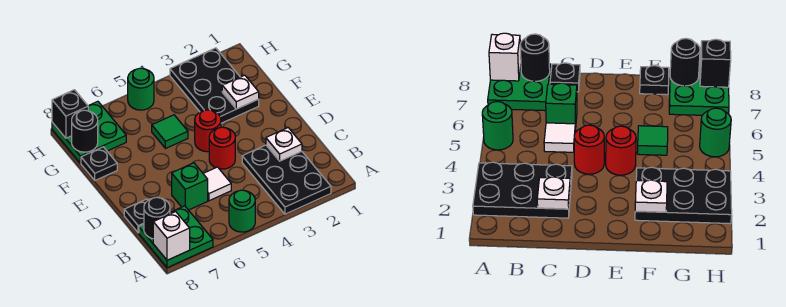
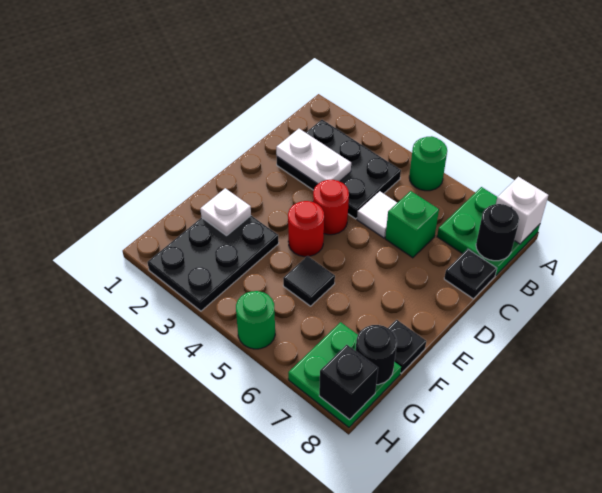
black 2x3 plate [242,145,331,214] -> black 2x3 plate turned to [277,120,401,219]
white 1x1 plate [266,128,302,161] -> white 1x2 plate [276,129,351,184]
green 1x1 tile [152,115,188,149] -> black 1x1 tile [283,256,335,306]

